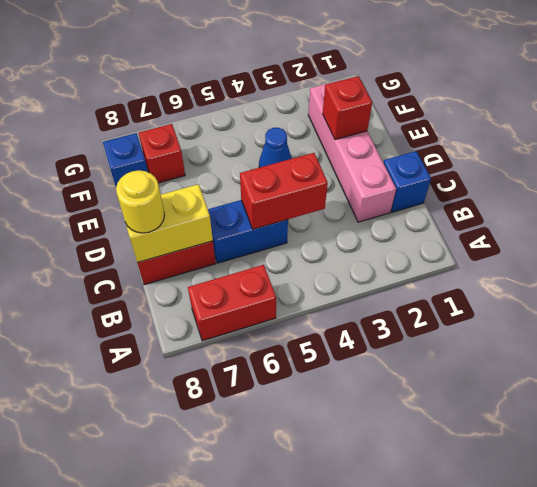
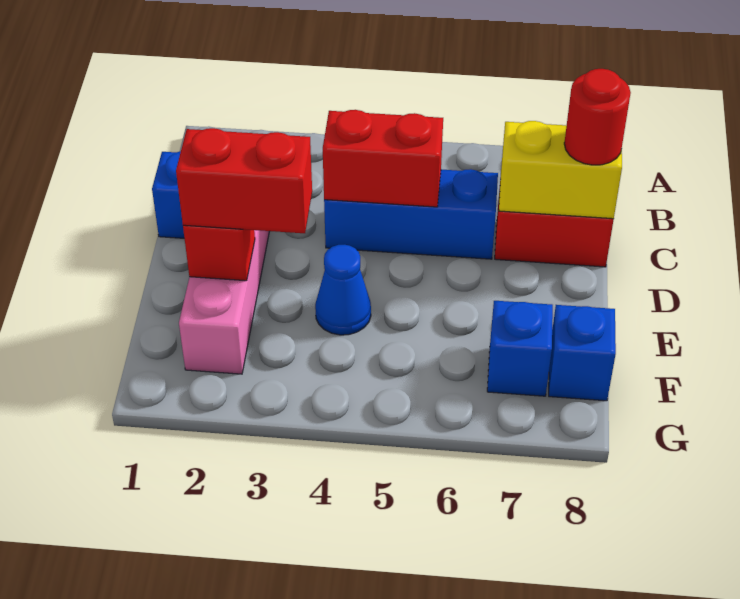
red 1x2 brick [188,265,276,341] -> red 1x2 brick moved to [176,128,312,233]
blue 1x2 brick [208,200,288,263] -> blue 1x3 brick [324,169,498,259]
yellow 1x1 round brick [116,170,165,233] -> red 1x1 round brick [564,69,631,165]
red 1x1 brick [139,124,185,183] -> blue 1x1 brick [487,301,553,396]

